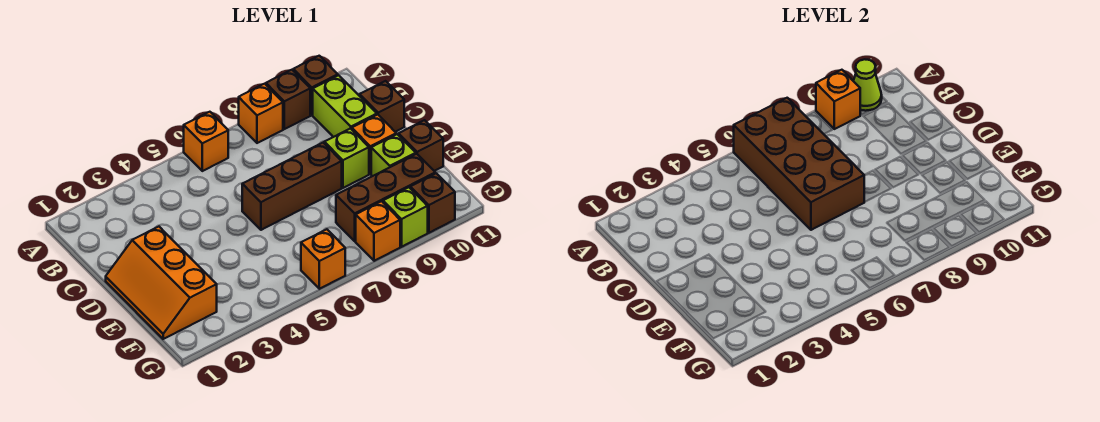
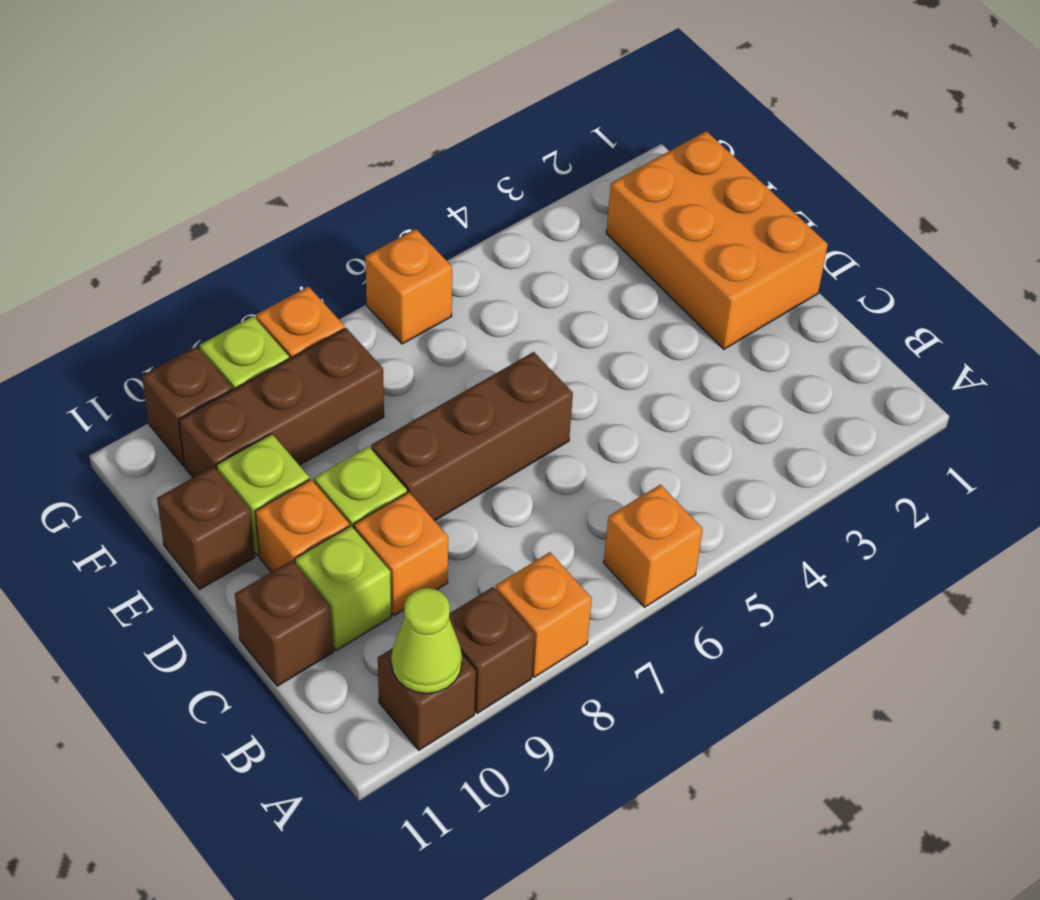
brown 2x4 brick [734,98,864,230] -> none
orange 1x1 brick [816,70,860,129] -> orange 1x1 brick moved to [354,492,448,615]
lime 1x2 brick [313,75,377,137] -> lime 1x1 brick [295,526,391,651]
orange 2x3 slope [106,227,217,339] -> orange 2x3 brick [606,131,828,349]

